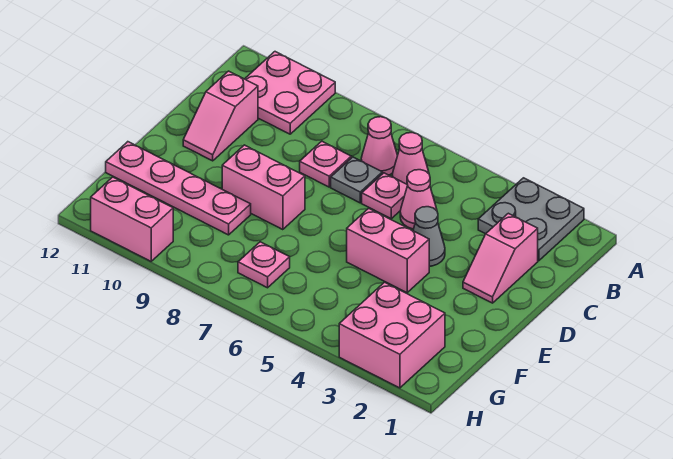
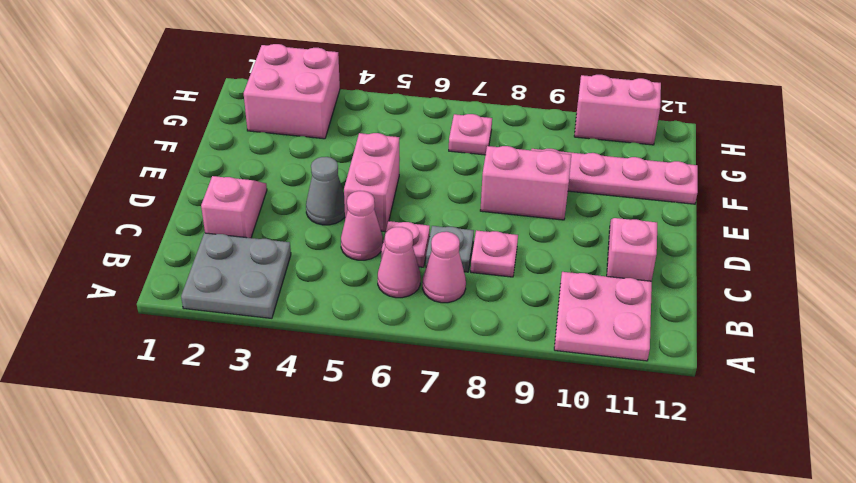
pink 1x2 brick [347,208,429,293] -> pink 1x2 brick turned to [344,133,399,232]

